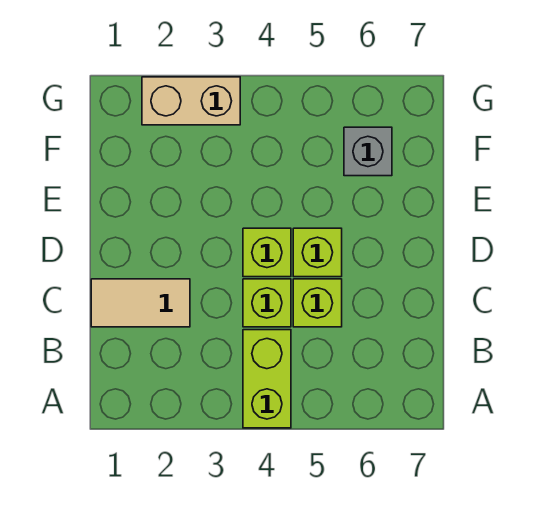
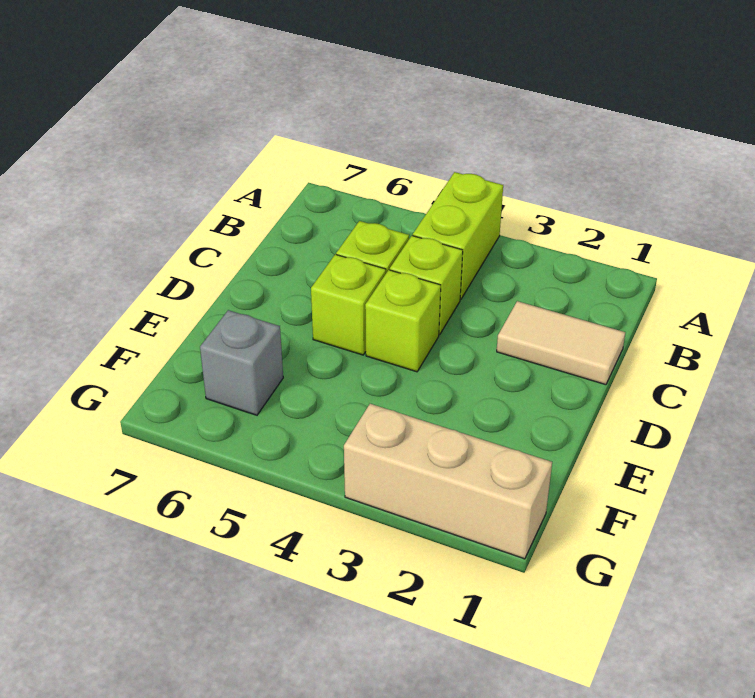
tan 1x2 brick [142,77,240,125] -> tan 1x3 brick [344,404,552,559]

